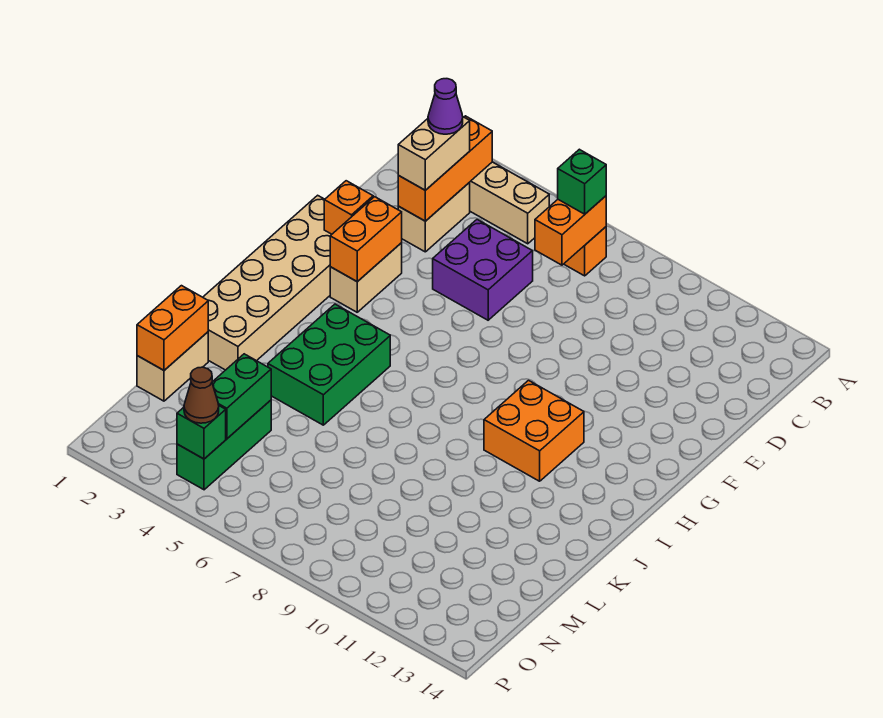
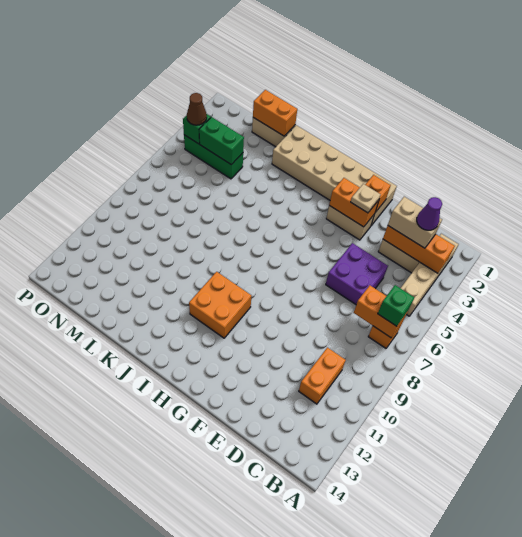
none -> orange 1x2 brick [299,348,346,404]
none -> tan 1x1 plate [351,184,381,213]
green 2x3 brick [268,304,390,425] -> none

